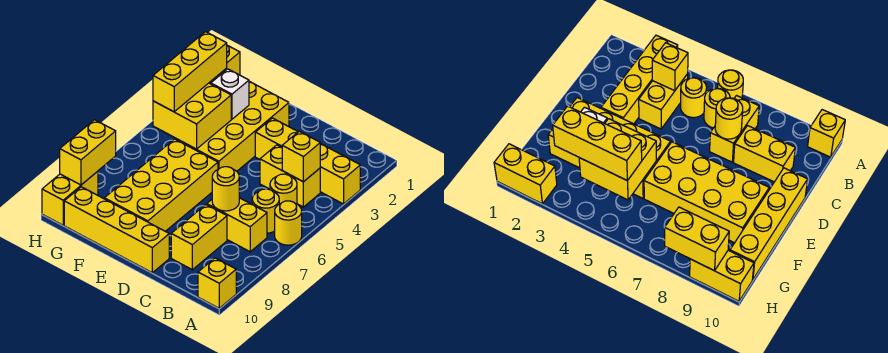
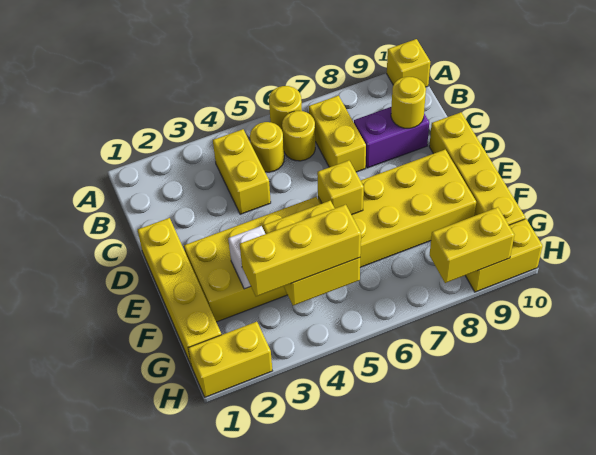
yellow 1x4 brick [255,118,360,204] -> yellow 1x4 brick moved to [138,218,221,364]
yellow 1x1 brick [282,131,320,182] -> yellow 1x1 brick moved to [317,160,364,215]
yellow 1x1 round brick [212,167,239,211] -> yellow 1x1 round brick moved to [391,77,426,128]
yellow 1x2 brick [171,205,227,270] -> purple 1x2 brick [354,107,429,168]

